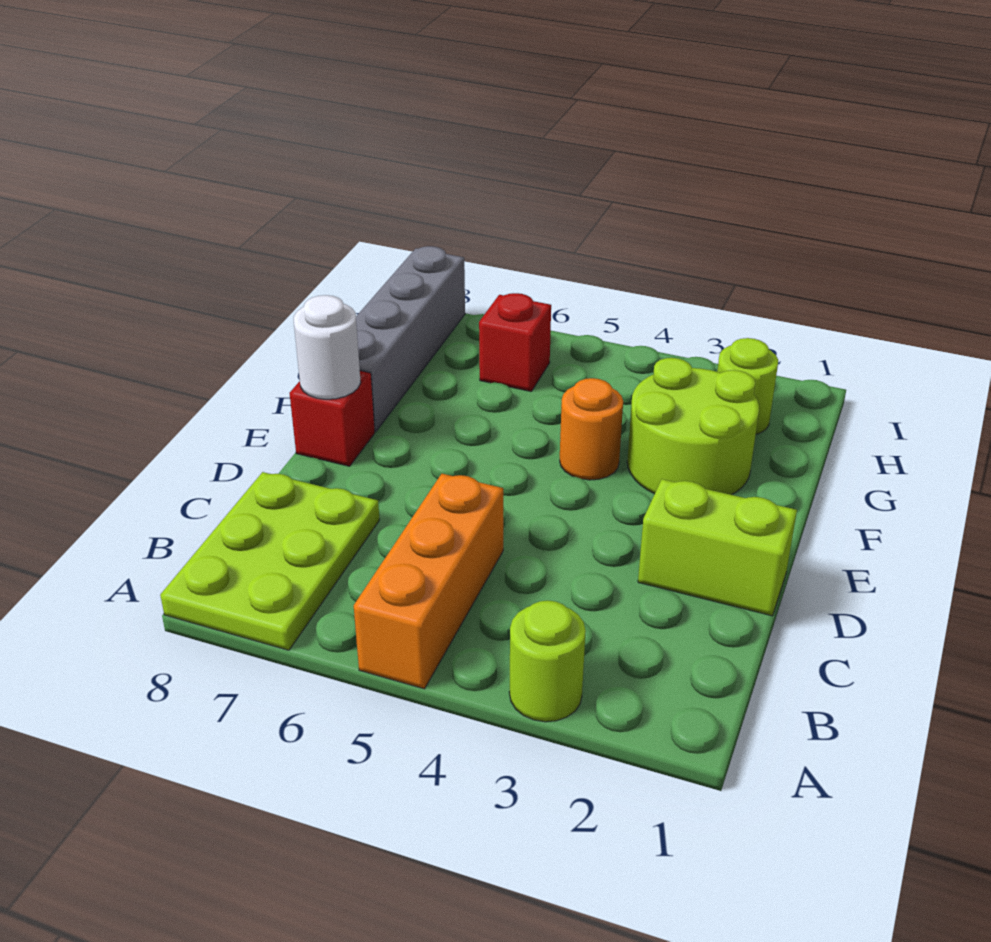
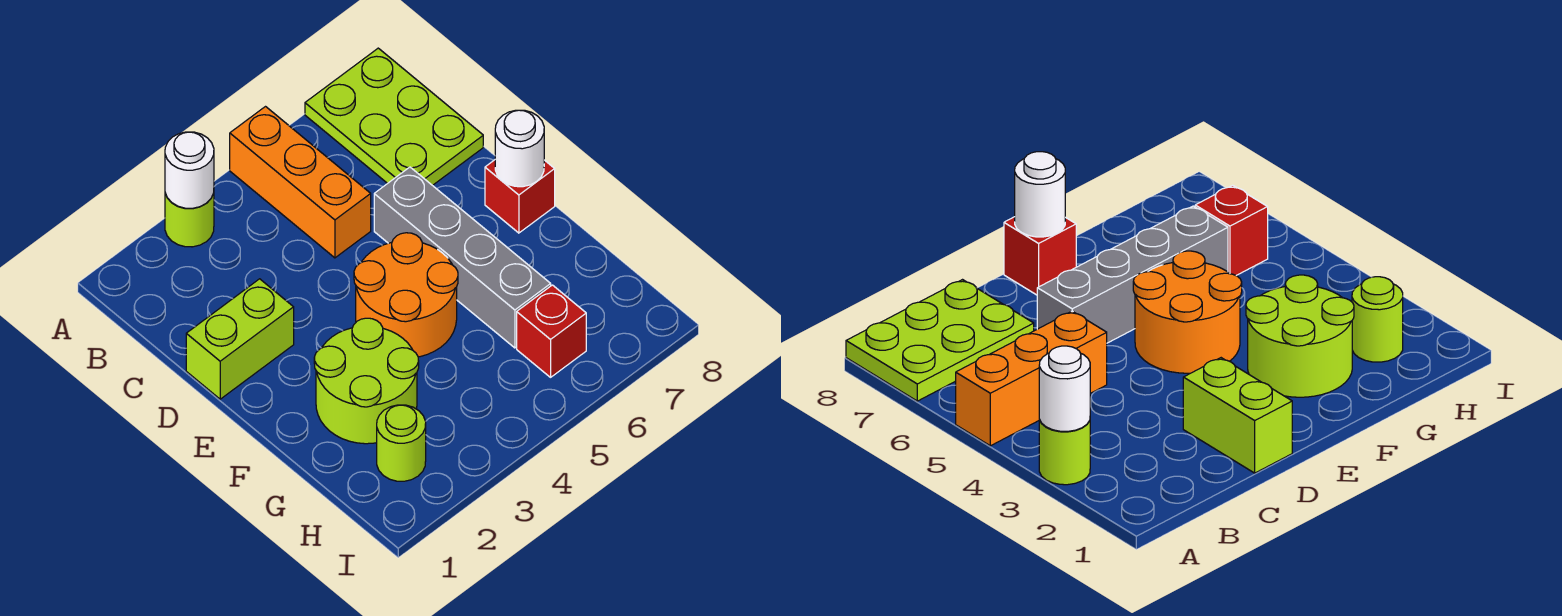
none -> white 1x1 round brick [165,132,214,208]
orange 1x1 round brick [560,378,623,480] -> orange 2x2 round brick [354,233,458,357]
grey 1x4 brick [356,246,465,432] -> grey 1x4 brick moved to [374,167,551,348]

